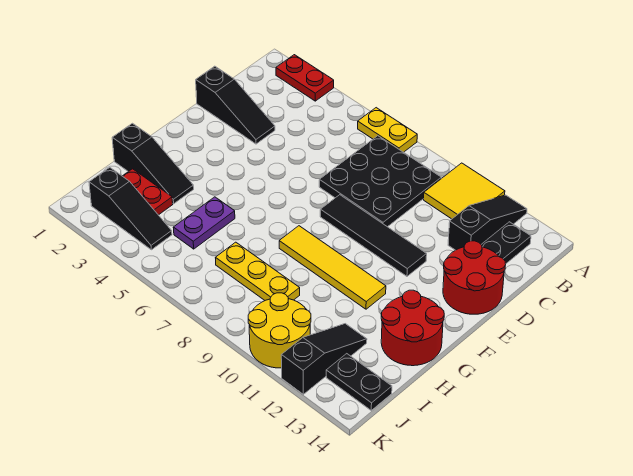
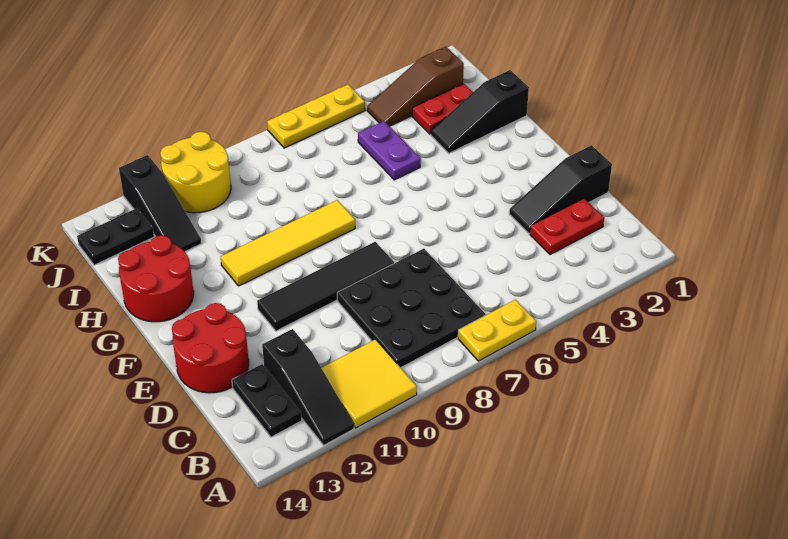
red 1x2 plate [276,55,334,101] -> red 1x2 plate moved to [530,198,604,255]
yellow 1x3 plate [216,242,300,300] -> yellow 1x3 plate moved to [267,84,365,148]
black 1x3 slope [89,167,172,250] -> brown 1x3 slope [367,46,464,126]

